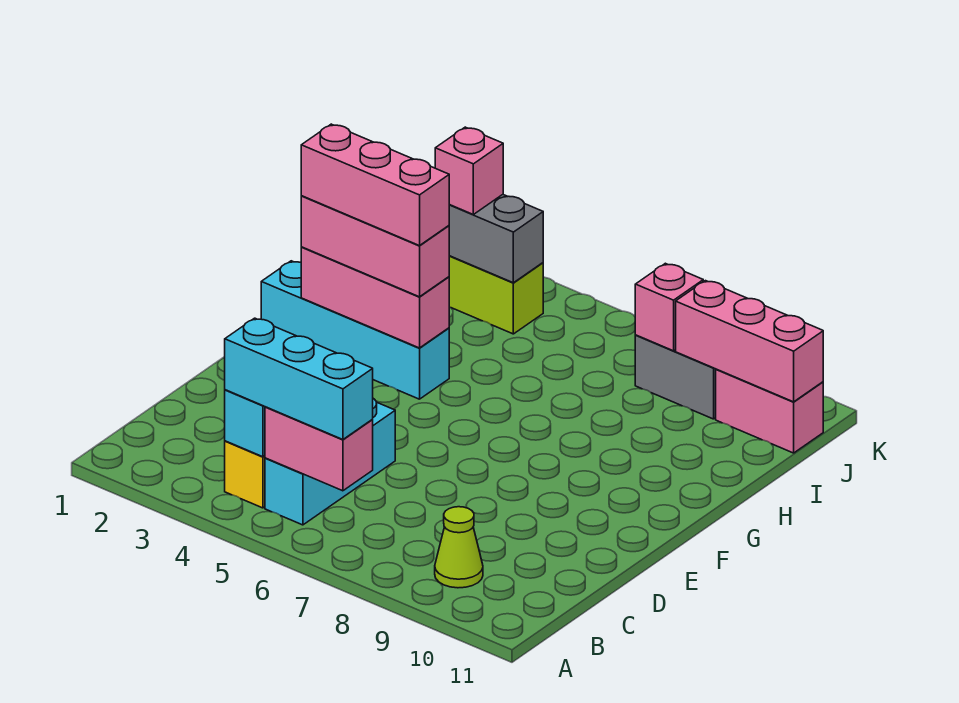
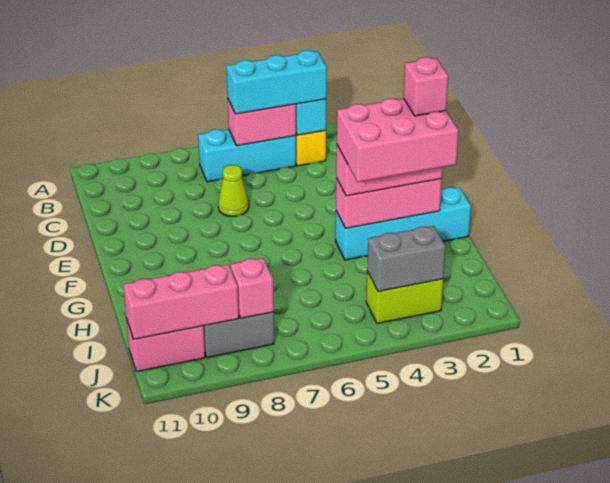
cyan 1x3 brick [265,399,395,525] -> cyan 1x3 brick turned to [198,130,296,182]
lime 1x1 cone [435,507,483,588] -> lime 1x1 cone moved to [218,165,249,216]
pink 1x3 brick [301,124,449,246] -> pink 2x3 brick [337,98,459,182]
pink 1x1 brick [435,127,503,214] -> pink 1x1 brick moved to [404,57,448,116]

